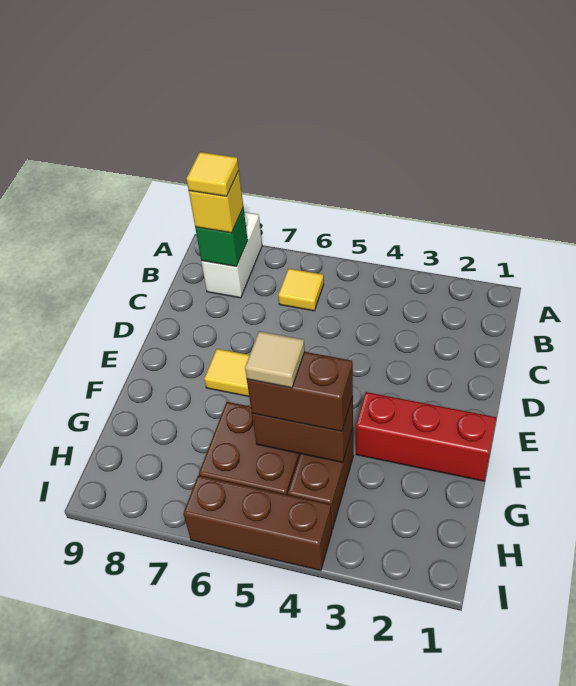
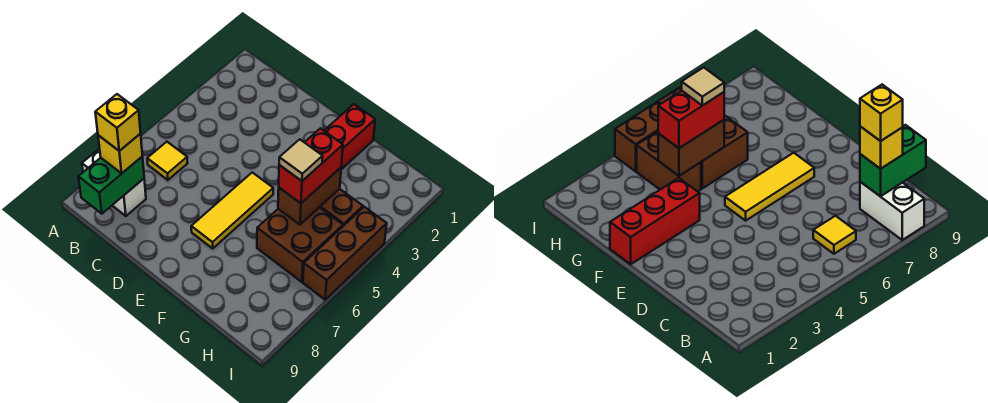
green 1x1 brick [195,207,248,267] -> green 1x2 brick [78,157,144,214]
yellow 1x1 tile [186,152,239,196] -> yellow 1x1 brick [95,94,141,151]
brown 1x2 brick [247,352,353,431] -> red 1x2 brick [279,128,343,203]

